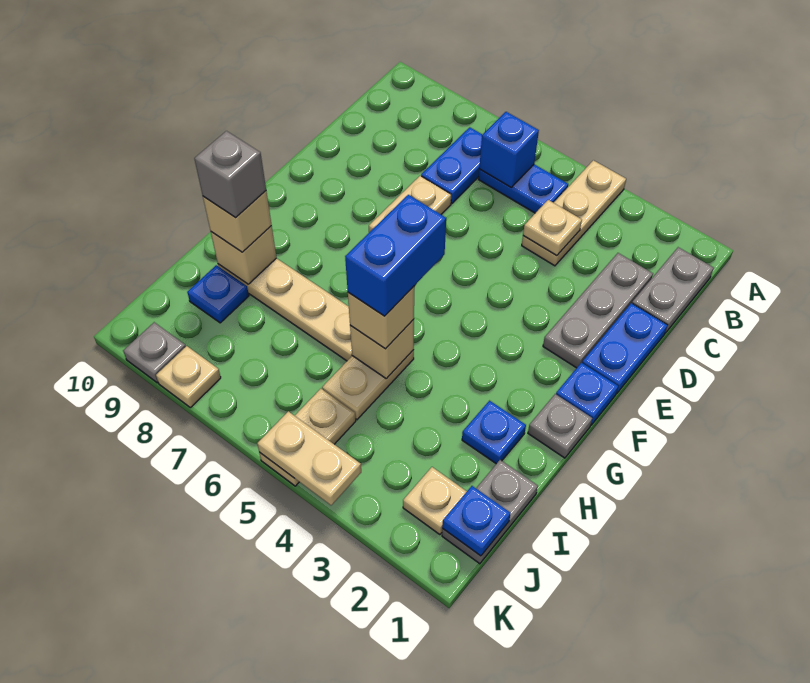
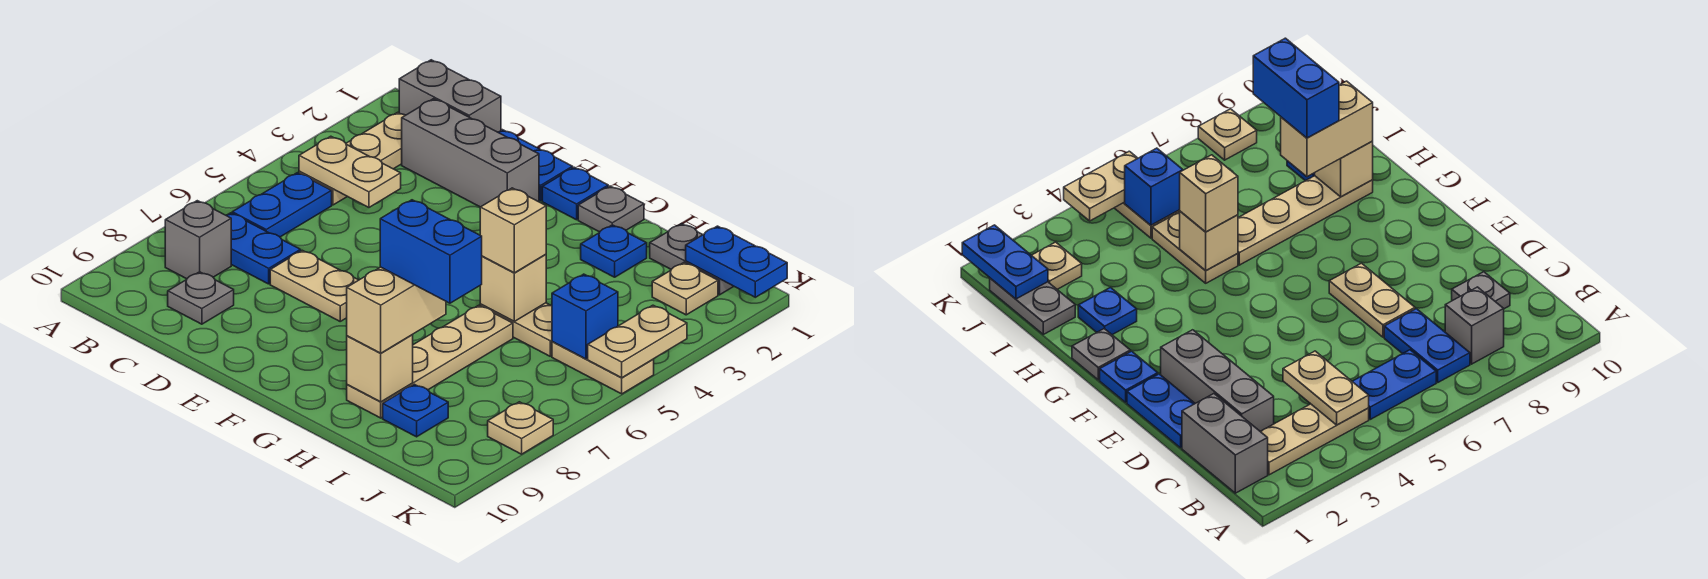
tan 1x3 plate [522,160,626,266] -> tan 1x3 plate turned to [299,112,405,205]
grey 1x2 plate [632,247,714,333] -> grey 1x2 brick [399,60,501,132]
blue 1x1 brick [479,112,539,187] -> blue 1x1 brick moved to [552,274,618,359]
grey 1x3 plate [543,253,653,368] -> grey 1x3 brick [402,99,539,207]
tan 1x1 plate [523,200,582,256] -> tan 1x2 plate [299,136,401,207]
blue 1x2 brick [345,195,446,316] -> blue 1x2 brick moved to [380,200,482,303]
tan 1x1 brick [203,191,271,252] -> tan 1x2 brick [347,267,446,353]
grey 1x1 brick [194,131,266,218] -> grey 1x1 brick moved to [165,201,231,279]
blue 1x1 plate [442,486,511,556] -> blue 1x2 plate [686,226,787,297]
grey 1x1 plate [123,322,186,383] -> grey 1x1 plate moved to [168,272,234,324]

